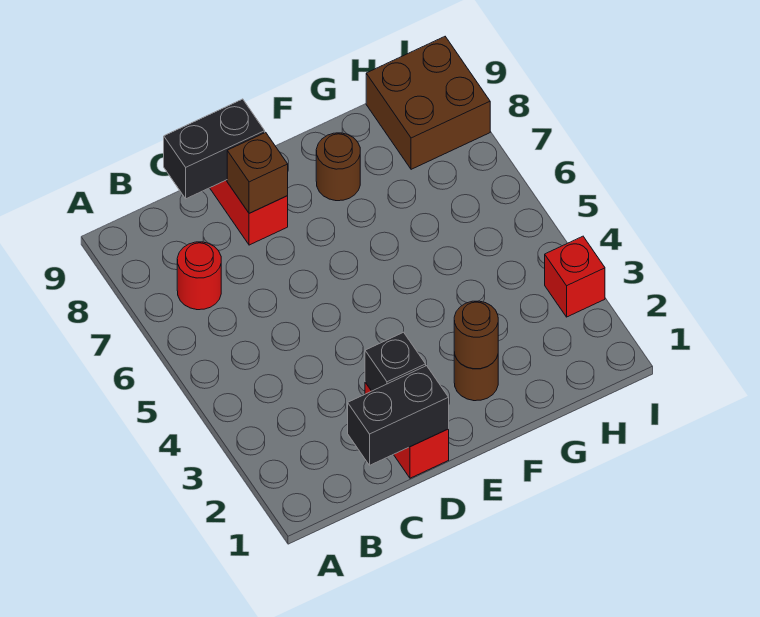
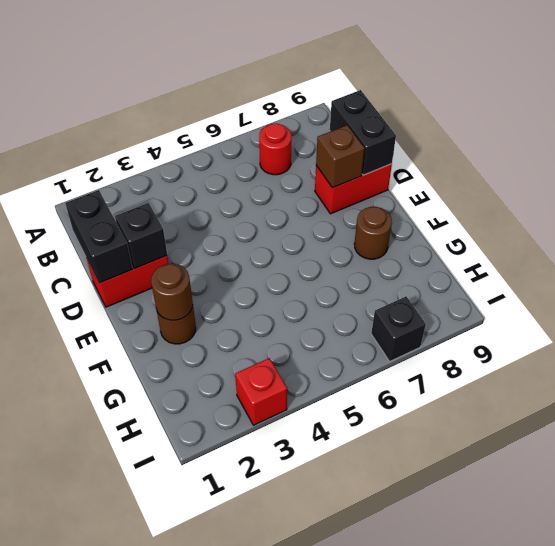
brown 2x2 brick [366,37,490,169] -> none
none -> black 1x1 brick [371,297,426,361]

